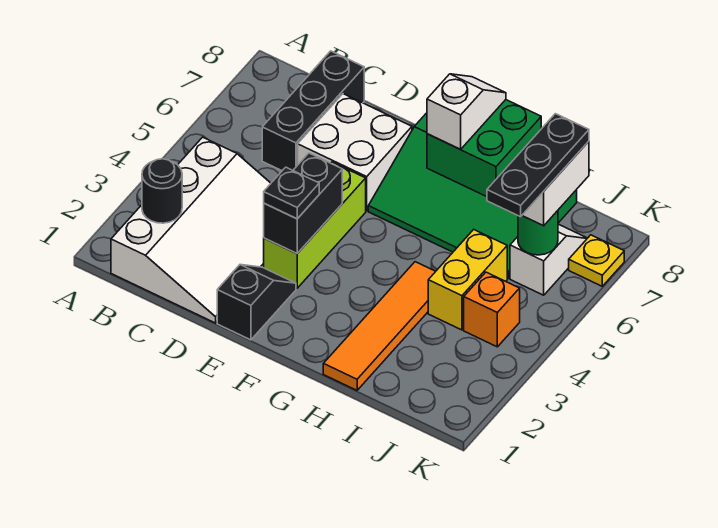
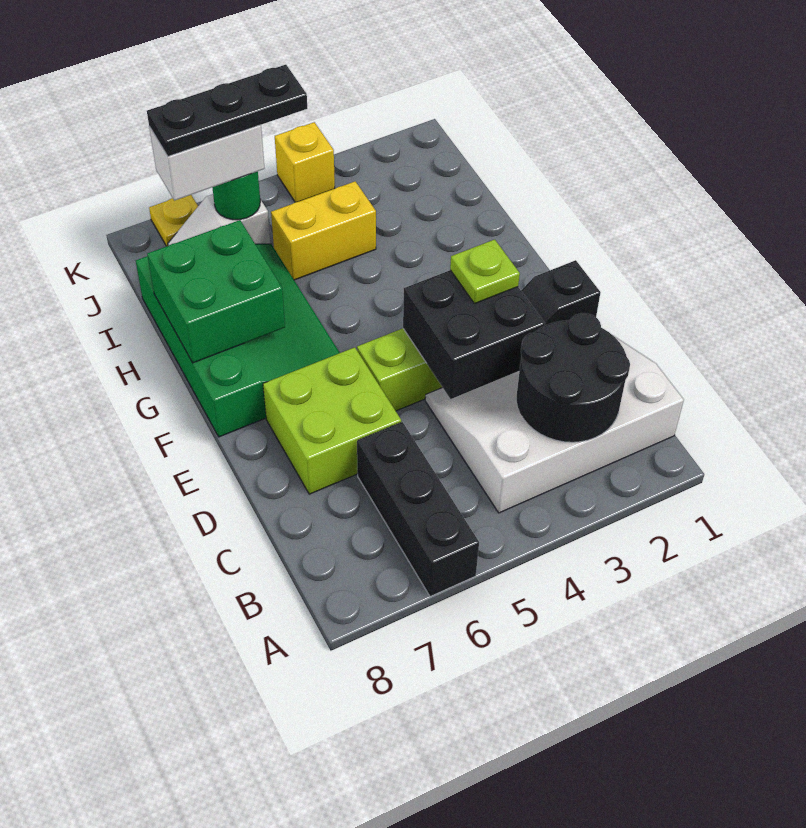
black 1x1 round brick [142,159,182,223] -> black 2x2 round brick [517,313,630,442]
black 1x3 brick [262,51,364,171] -> black 1x3 brick turned to [357,422,479,597]
white 2x2 brick [298,94,412,211] -> lime 2x2 brick [263,347,401,494]
black 1x2 brick [264,153,342,254] -> black 2x2 brick [403,270,545,399]
black 1x1 plate [264,167,319,219] -> lime 1x1 plate [450,239,520,304]
white 1x2 slope [427,74,506,149] -> none
orange 1x4 tile [323,262,436,390] -> none
orange 1x1 brick [464,272,520,347] -> none
none -> yellow 1x1 brick [275,122,335,202]

